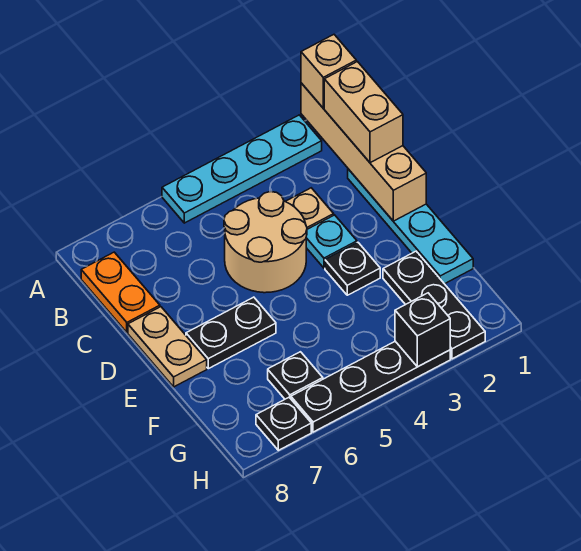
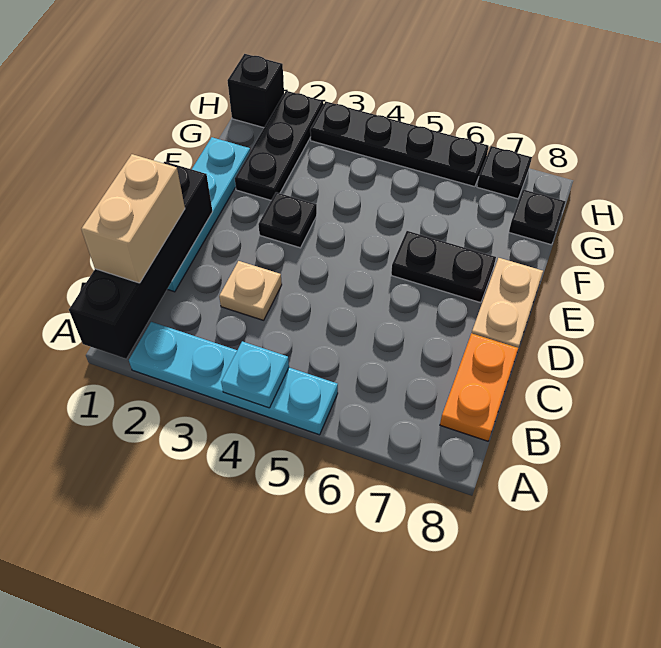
tan 1x4 brick [301,83,426,221] -> black 1x4 brick [69,162,213,359]
tan 1x1 brick [301,35,356,108] -> none
tan 2x2 round brick [224,192,307,293] -> none
cyan 1x1 plate [306,215,357,268] -> cyan 1x1 plate moved to [221,341,289,408]
black 1x1 plate [268,352,323,399] -> black 1x1 plate moved to [509,190,566,245]
black 1x1 brick [395,293,450,367] -> black 1x1 brick moved to [227,54,284,128]

